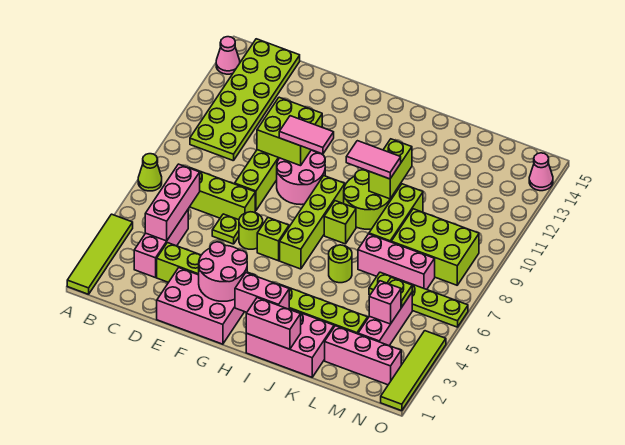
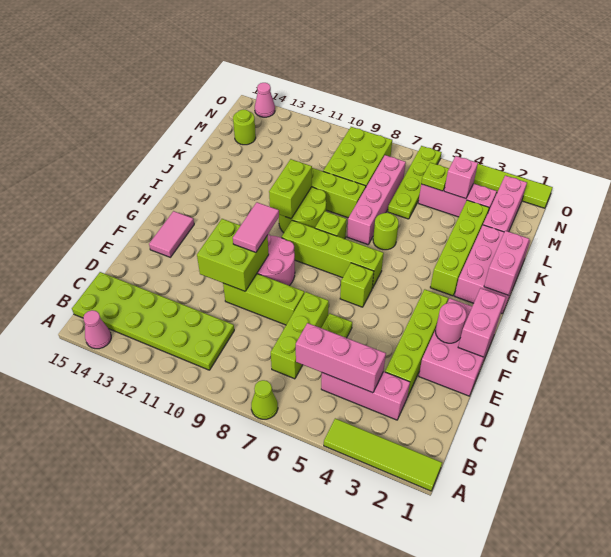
pink 2x2 round brick [199,242,247,301] -> pink 1x1 round brick [435,303,467,343]
lime 1x1 round brick [239,212,263,249] -> lime 1x1 round brick moved to [233,110,256,145]
pink 1x2 brick [235,273,289,312] -> pink 1x2 brick moved to [458,288,506,357]
pink 1x2 tile [346,141,401,179] -> pink 1x2 tile moved to [149,211,194,257]
lime 1x2 brick [369,139,412,199] -> lime 1x2 brick turned to [269,159,312,219]
pink 1x3 brick [358,234,435,290] -> pink 1x4 brick [347,155,406,245]

